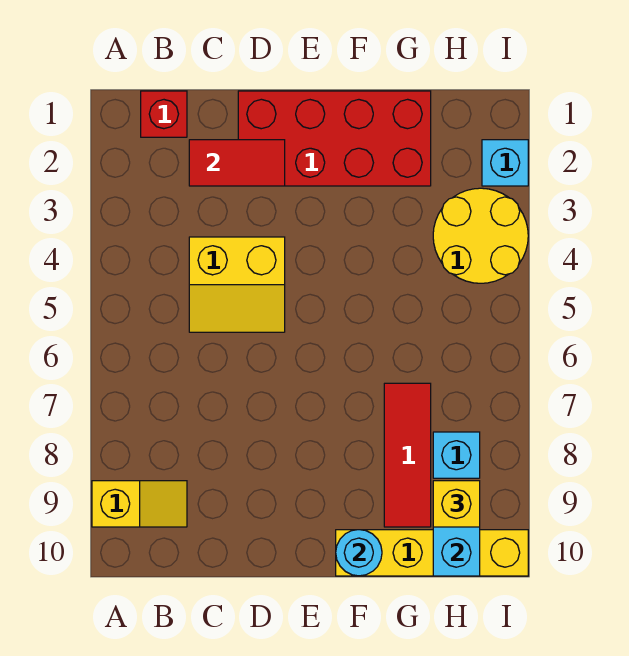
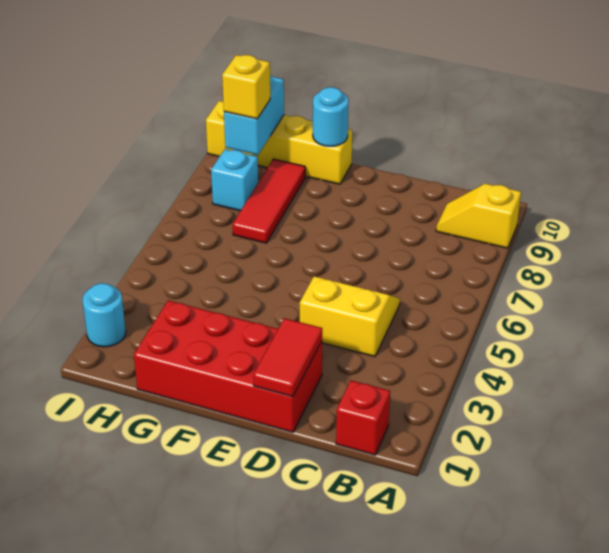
red 1x2 tile [189,140,285,186] -> red 1x2 tile turned to [253,318,322,397]
yellow 2x2 round brick [433,188,528,283] -> none
cyan 1x1 brick [482,140,528,186] -> cyan 1x1 round brick [83,283,126,347]

